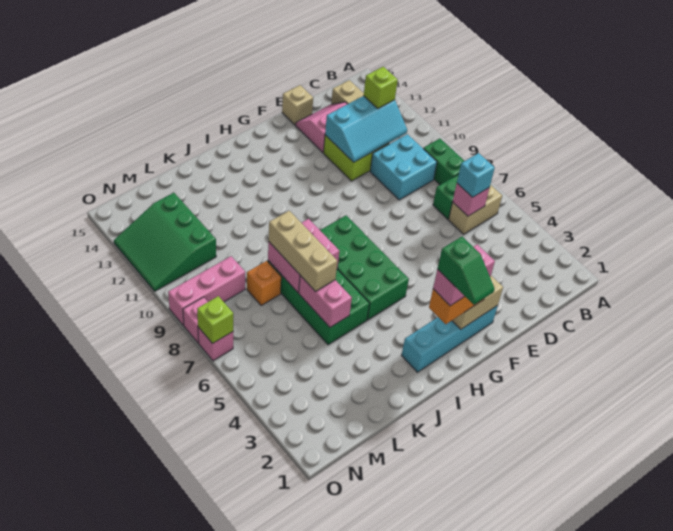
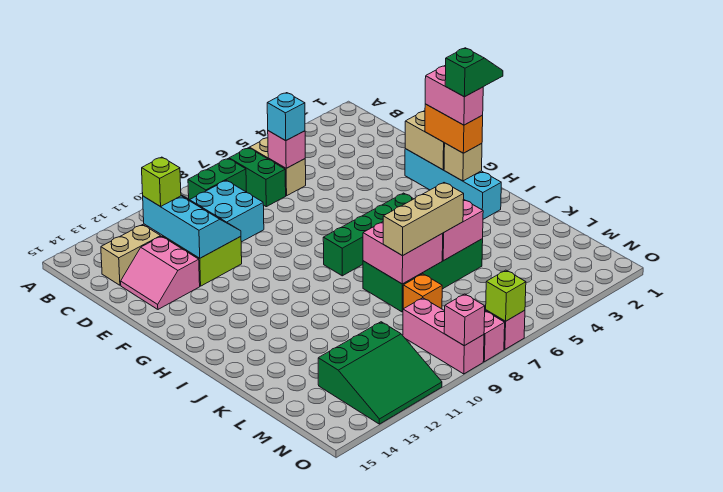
tan 1x1 brick [282,85,313,125] -> tan 1x1 brick moved to [444,143,482,181]
green 2x4 brick [320,216,409,320] -> green 1x4 brick [323,193,413,276]
none -> pink 1x1 brick [444,294,485,346]

